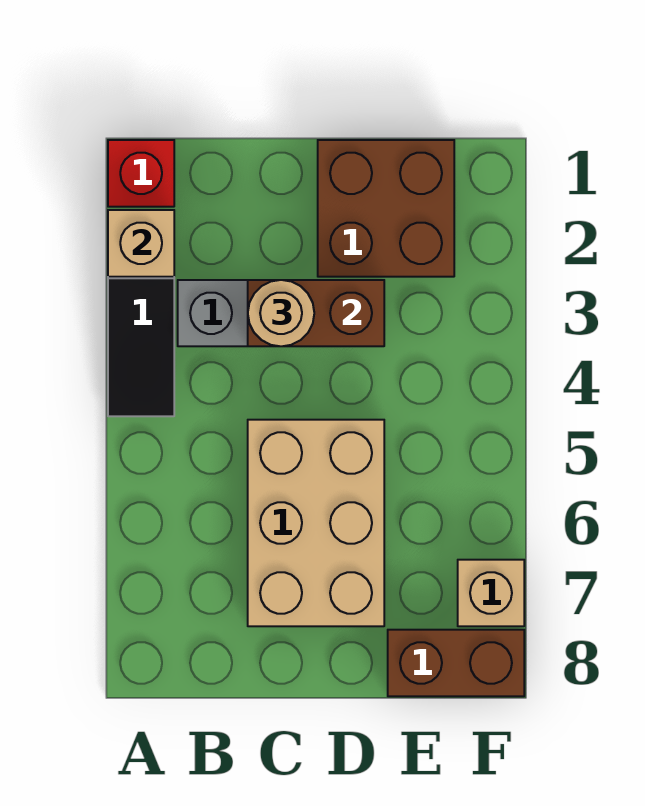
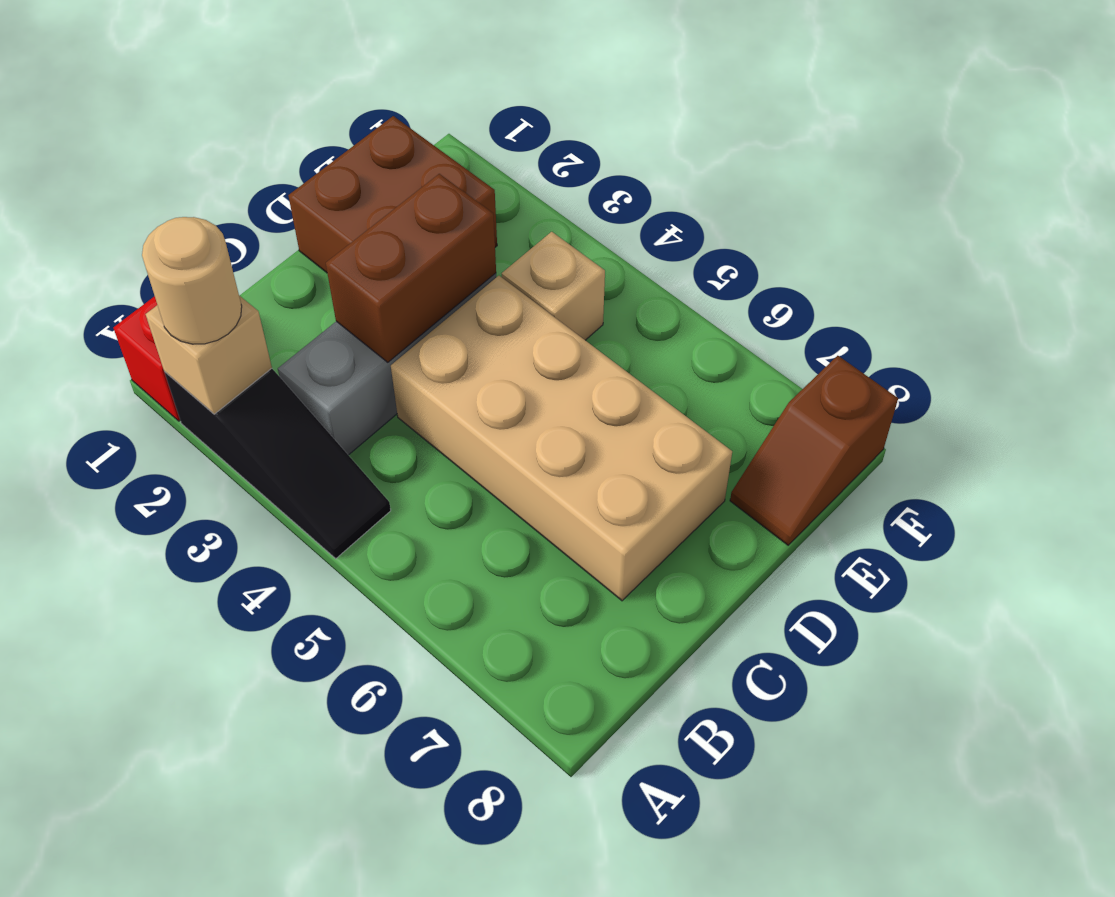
tan 1x1 round brick [248,280,314,346] -> tan 1x1 round brick moved to [142,217,242,344]
tan 2x3 brick [248,420,384,626] -> tan 2x4 brick [391,276,732,601]
brown 1x2 brick [388,630,524,696] -> brown 1x2 slope [730,356,898,545]
tan 1x1 brick [458,560,524,626] -> tan 1x1 brick moved to [502,232,605,340]

